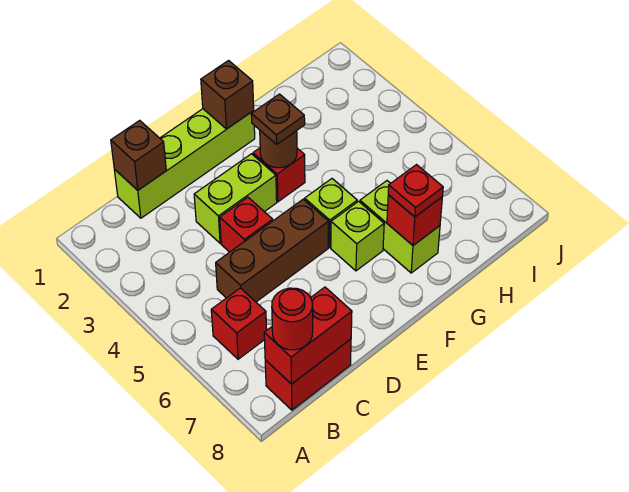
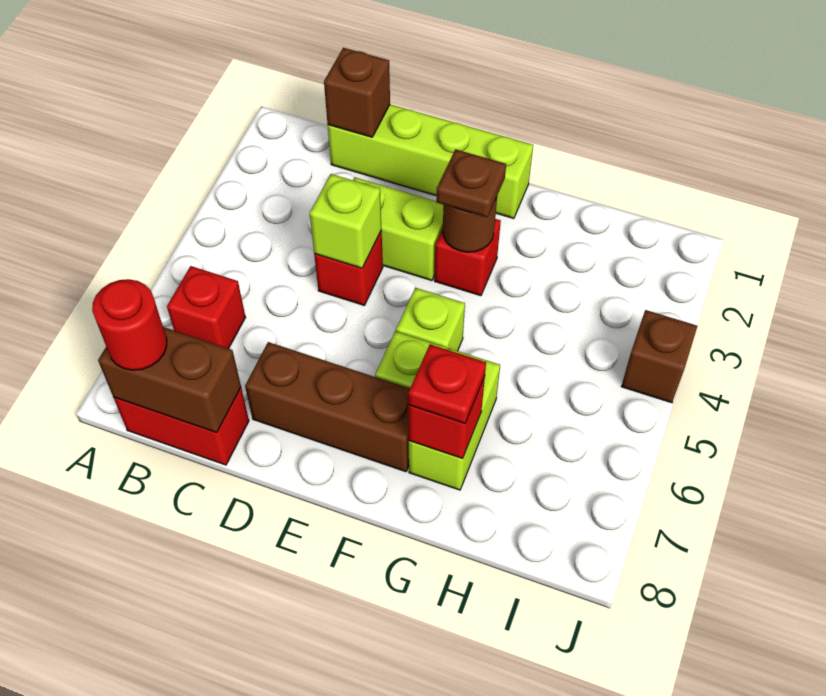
red 1x2 brick [264,287,352,384] -> brown 1x2 brick [98,327,241,433]
brown 1x3 brick [216,199,328,302] -> brown 1x3 brick moved to [245,342,410,472]
none -> lime 1x1 brick [310,174,382,268]
brown 1x1 brick [201,61,254,129] -> brown 1x1 brick moved to [621,310,697,403]

